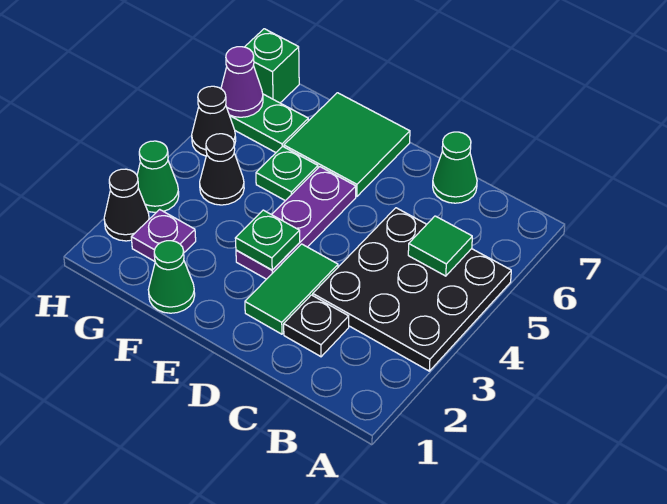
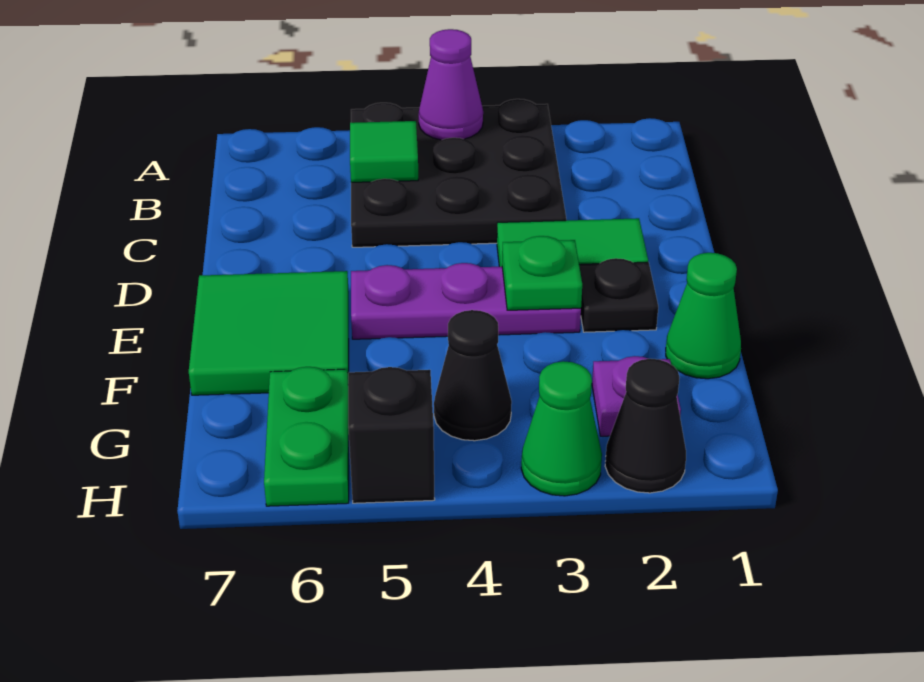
black 1x1 plate [284,295,349,357] -> black 1x1 plate moved to [579,258,658,332]
green 1x1 cone [433,132,477,203] -> none
green 1x1 plate [256,146,318,201] -> none
black 1x1 cone [192,86,236,156] -> black 1x1 brick [348,367,435,503]
purple 1x1 cone [221,47,263,117] -> purple 1x1 cone moved to [419,29,483,140]
green 1x1 brick [245,29,299,103] -> none

